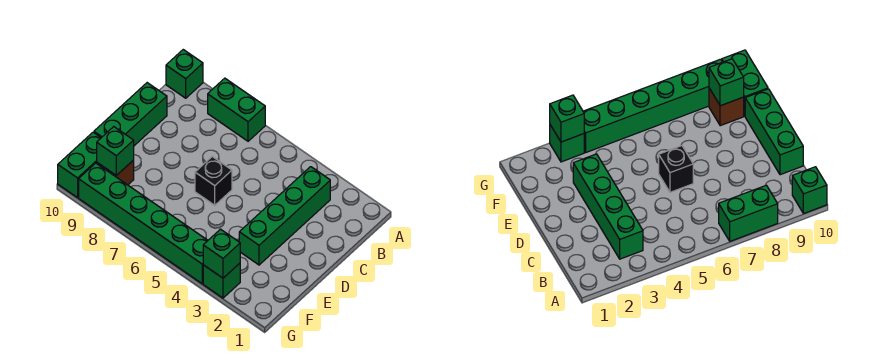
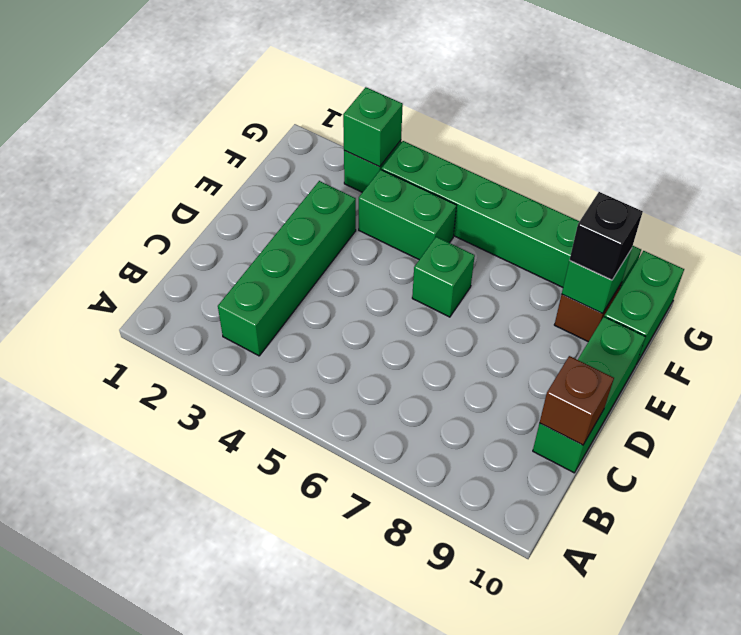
green 1x2 brick [208,78,265,141] -> green 1x2 brick moved to [359,170,456,260]
green 1x1 brick [166,50,203,98] -> green 1x1 brick moved to [412,237,475,317]
none -> brown 1x1 brick [540,356,614,445]
black 1x1 brick [195,157,232,205] -> black 1x1 brick moved to [570,192,643,280]

